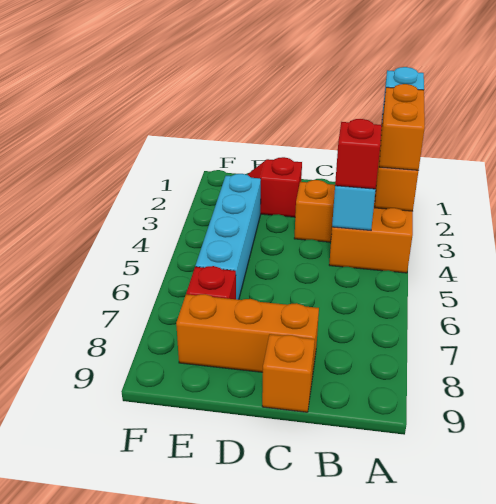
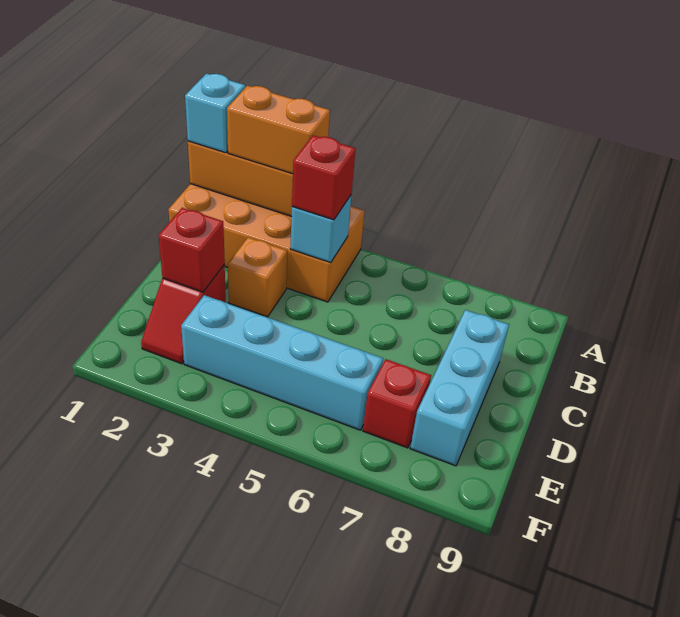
orange 1x3 brick [176,294,319,377] -> cyan 1x3 brick [410,310,509,466]
orange 1x1 brick [262,334,315,412] -> none
none -> red 1x1 brick [159,208,225,292]

